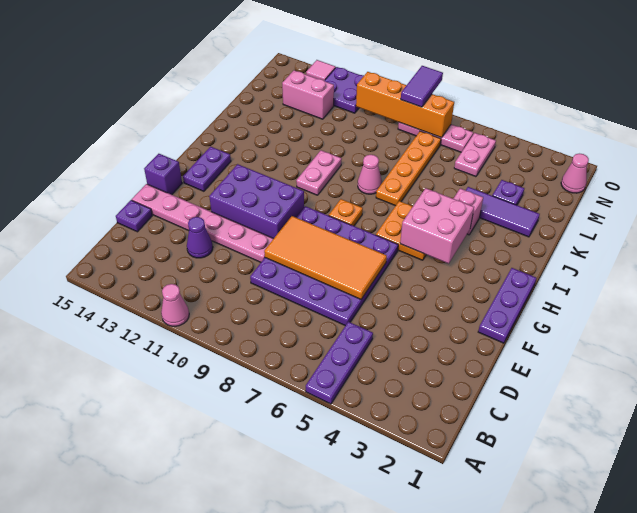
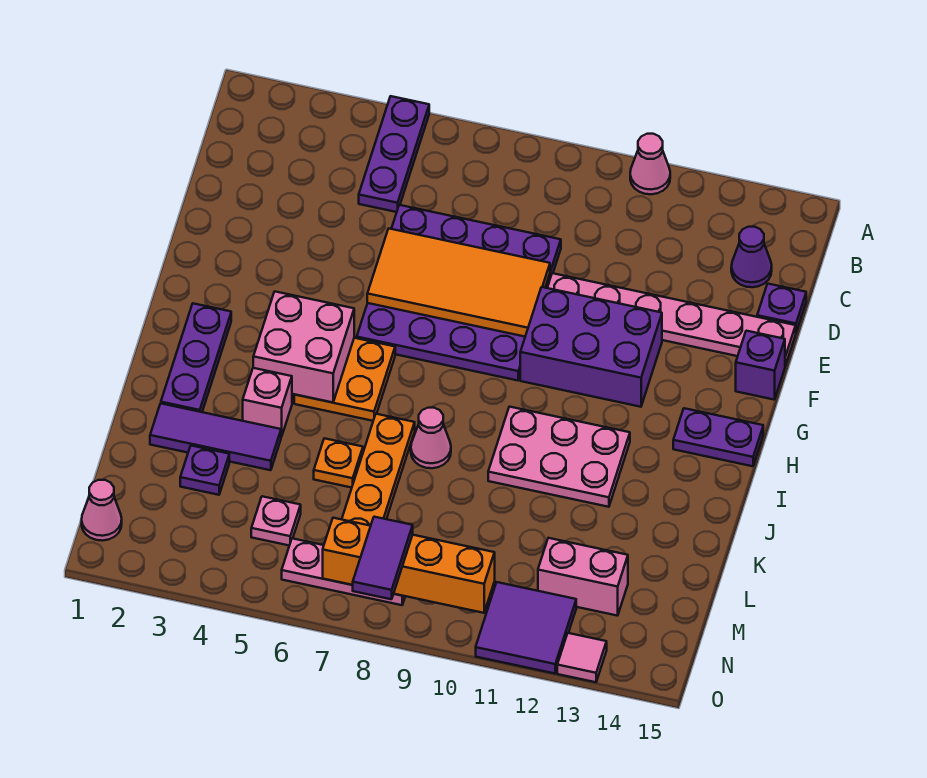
purple 1x1 cone [187,217,213,258] -> purple 1x1 cone moved to [731,227,772,287]
purple 1x3 plate [478,268,536,343] -> purple 1x3 plate moved to [161,303,231,412]
purple 1x2 plate [183,147,231,191] -> purple 1x2 plate turned to [673,408,763,466]
orange 1x1 plate [329,199,363,226] -> orange 1x1 plate moved to [314,438,363,488]
pink 1x2 plate [296,150,342,195] -> pink 2x3 plate [488,407,630,507]
pink 1x2 plate [454,133,496,177] -> pink 1x1 plate [251,496,301,546]
purple 2x2 plate [325,67,364,113] -> purple 2x2 tile [476,582,576,674]

